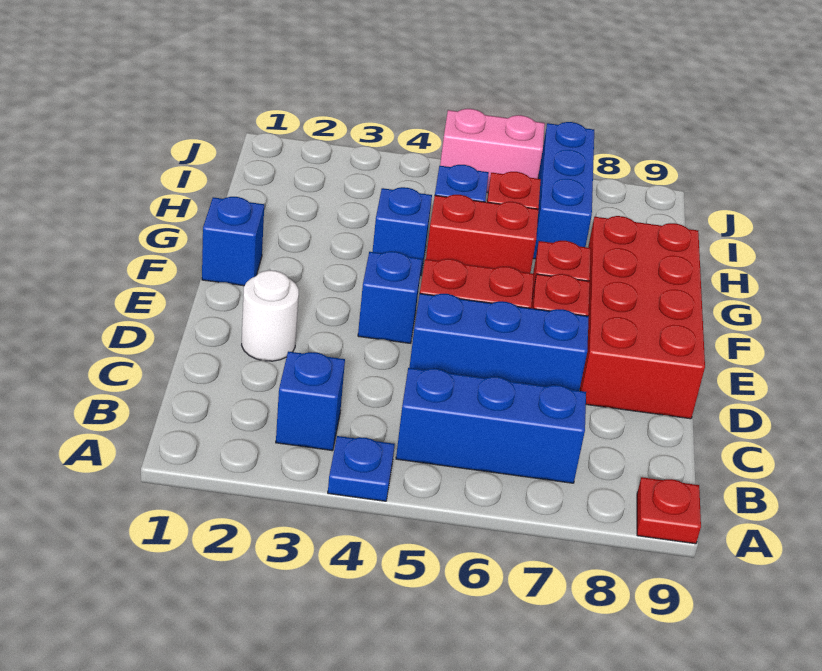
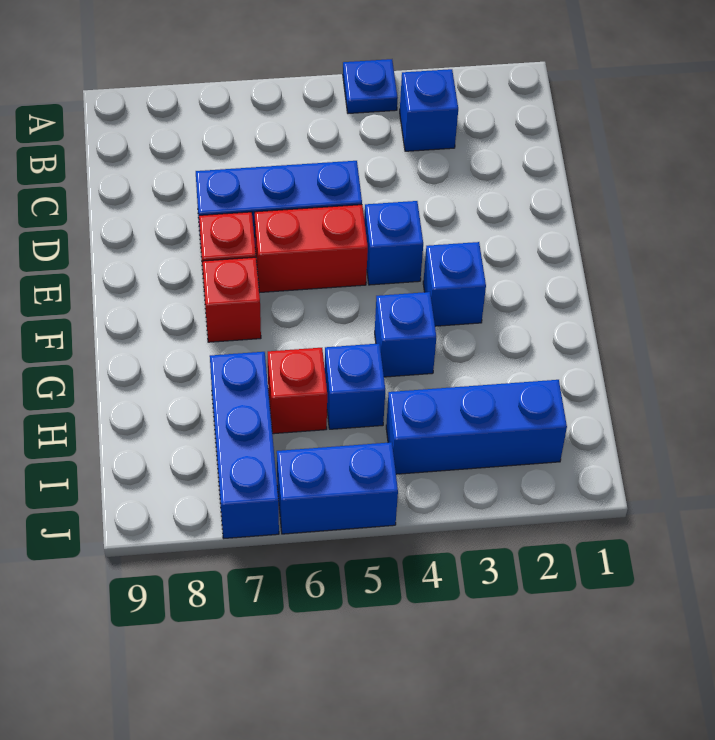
red 1x1 plate [637,477,701,544] -> none
blue 1x3 brick [396,368,586,483] -> blue 1x3 brick moved to [386,380,567,474]
white 1x1 round brick [242,270,299,361] -> none
red 2x4 brick [580,216,705,419] -> none
blue 1x1 brick [202,197,264,286] -> blue 1x1 brick moved to [423,242,486,326]
red 1x2 brick [426,195,538,273] -> none
pink 1x2 brick [440,109,545,192] -> blue 1x2 brick [277,442,398,534]

